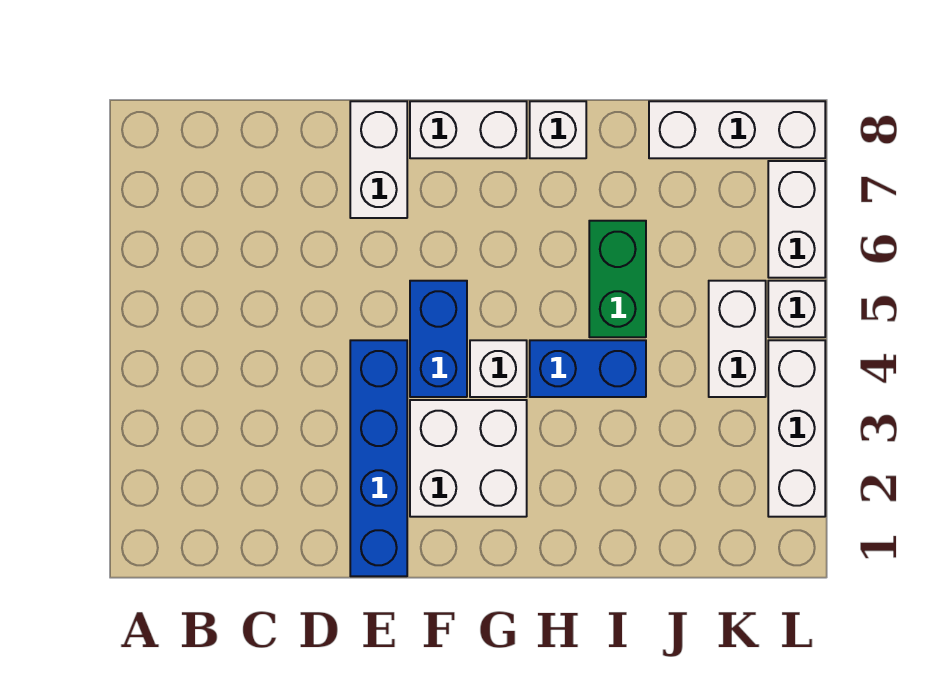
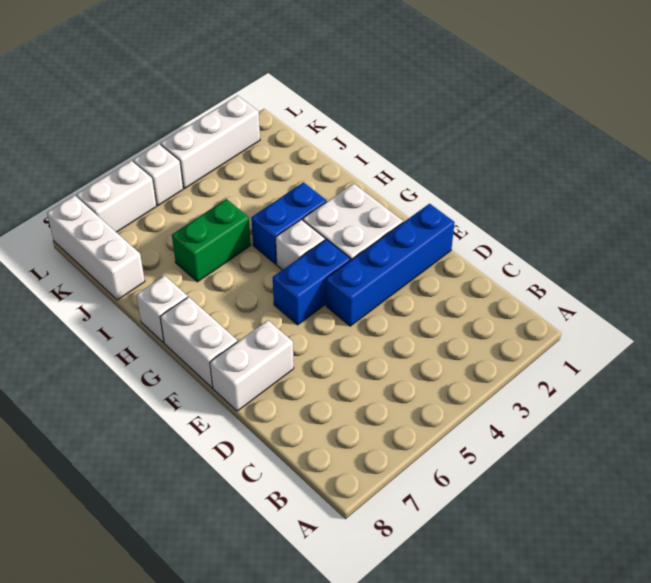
blue 1x2 brick [530,340,646,397] -> blue 1x2 brick turned to [251,182,327,264]
white 1x2 brick [709,281,766,397] -> none

